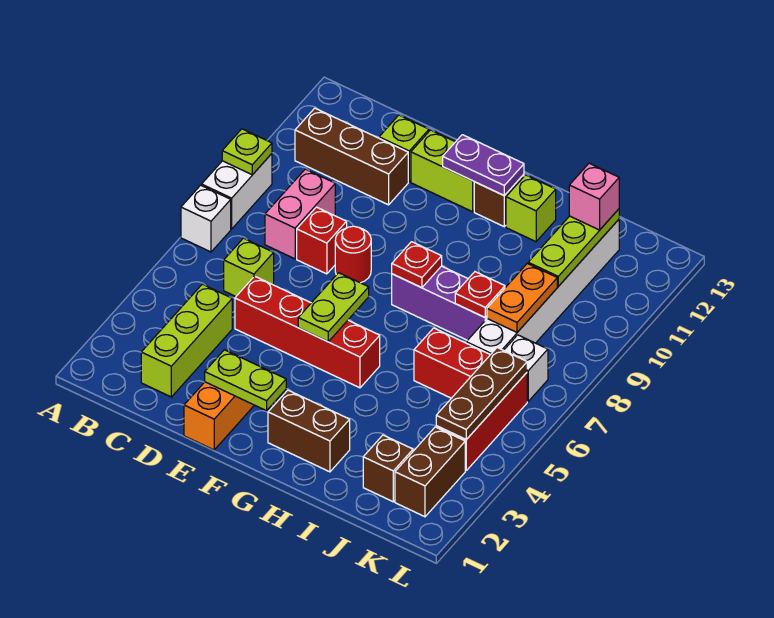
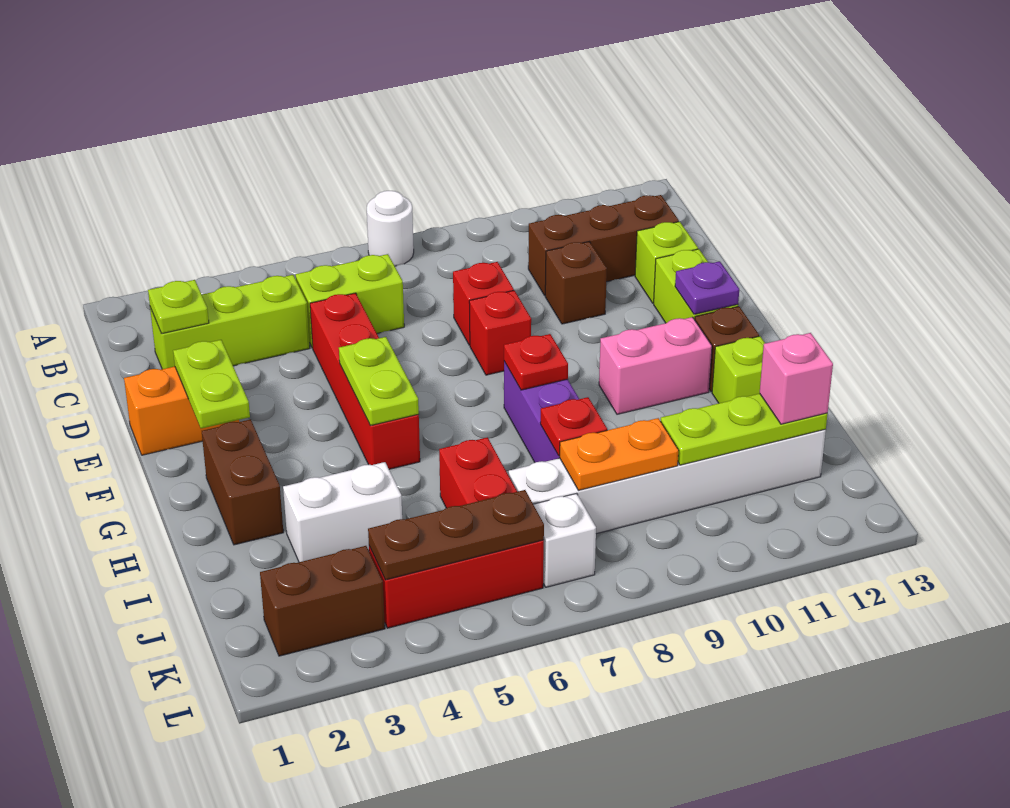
white 1x1 brick [181,185,231,252] -> white 1x1 round brick [367,191,414,266]
white 1x2 brick [202,154,272,229] -> white 1x2 brick moved to [283,462,402,562]
lime 1x1 plate [222,129,272,175] -> lime 1x1 plate moved to [148,280,209,334]
brown 1x3 brick [295,108,408,205] -> brown 1x3 brick turned to [528,195,679,295]
lime 1x1 brick [224,238,274,296] -> lime 1x2 brick [296,254,404,348]
pink 1x2 brick [265,169,335,259] -> pink 1x2 brick moved to [599,317,712,414]
red 1x1 round brick [335,226,371,283] -> red 1x1 brick [469,291,531,375]
lime 1x2 plate [298,273,369,342] -> lime 1x2 plate turned to [339,337,419,426]
purple 1x2 plate [443,135,524,196] -> purple 1x1 plate [675,261,739,314]
brown 1x1 brick [363,435,413,502] -> brown 1x1 brick moved to [545,242,607,324]

